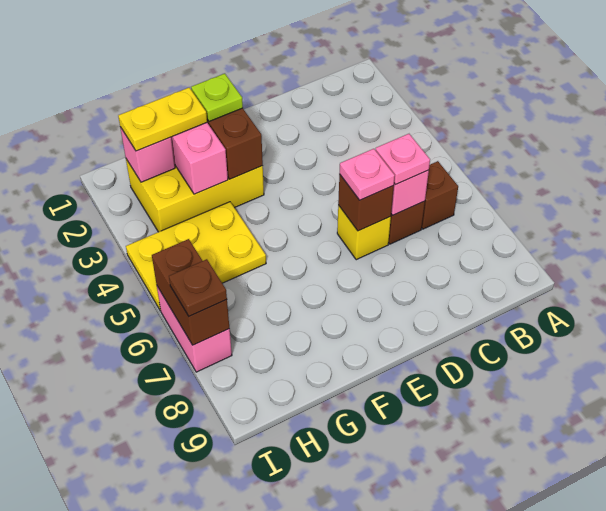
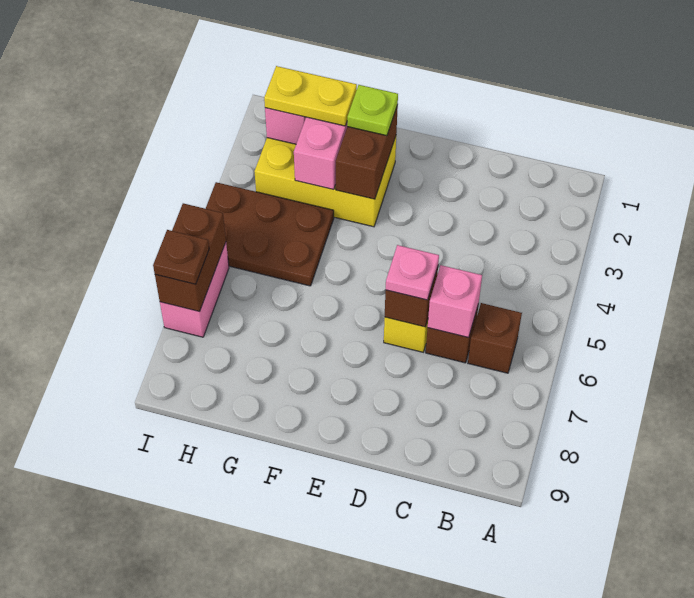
pink 1x1 plate [376,134,430,185] -> none
yellow 2x3 plate [126,202,266,311] -> brown 2x3 plate [206,182,334,286]

